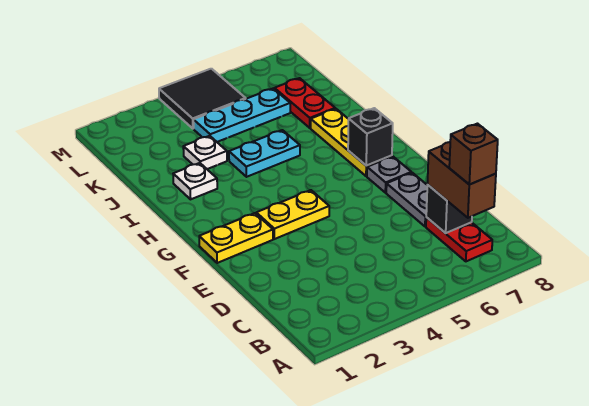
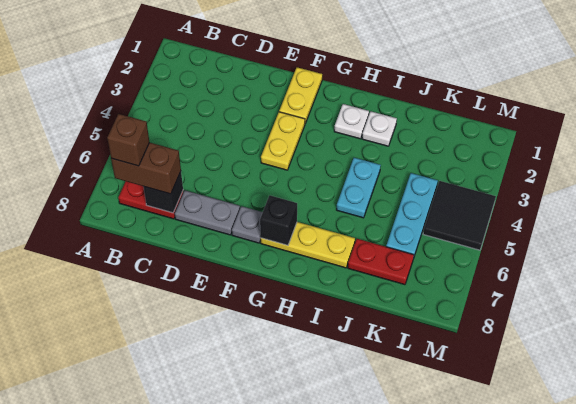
white 1x1 plate [183,136,227,169] -> white 1x1 plate moved to [334,104,369,139]

